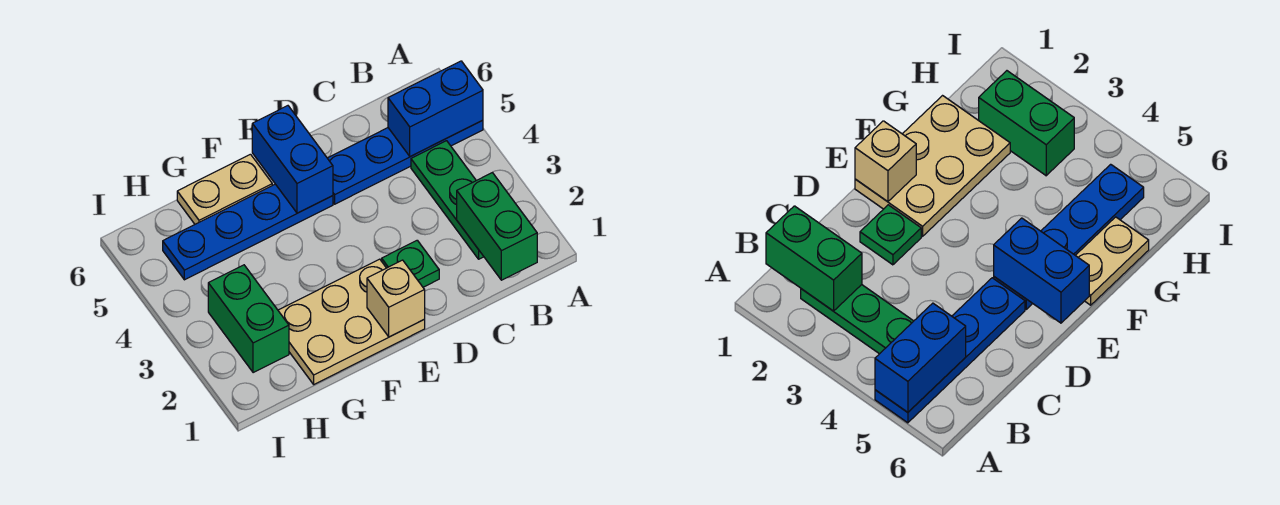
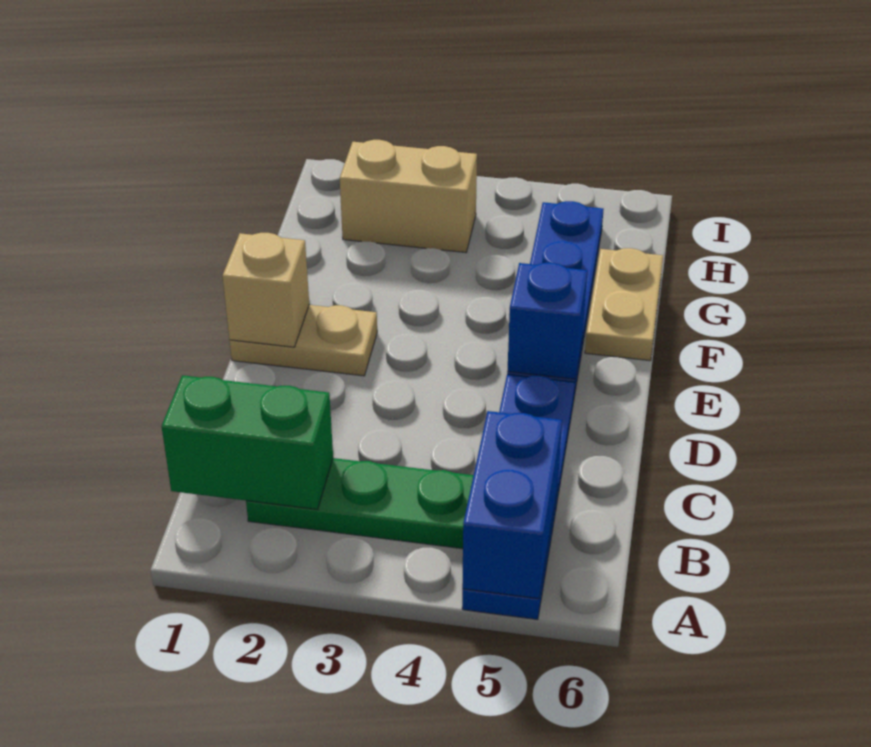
green 1x1 plate [382,240,439,287] -> none
tan 2x3 plate [278,259,425,384] -> tan 1x2 plate [230,305,377,376]
blue 1x2 brick [252,106,333,213] -> blue 1x1 brick [507,263,587,379]
green 1x2 brick [208,265,289,373] -> tan 1x2 brick [340,140,477,253]

